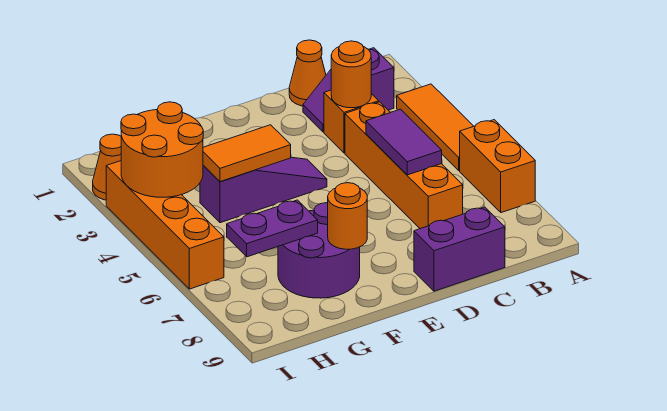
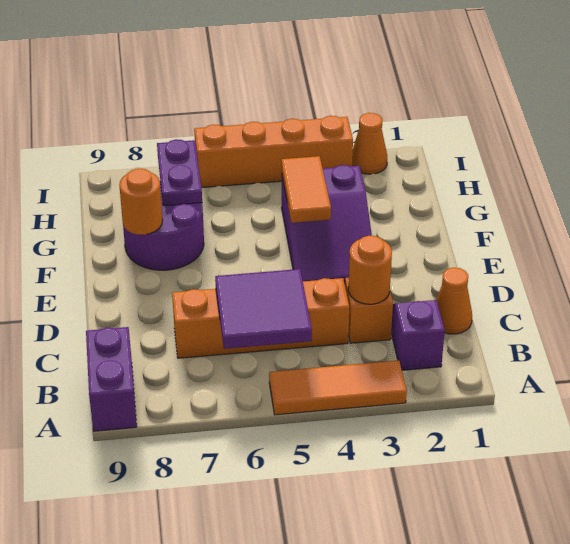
orange 1x2 brick [460,120,535,213] -> none
purple 1x2 tile [366,109,442,175] -> purple 2x2 tile [215,269,312,349]
purple 1x2 brick [414,207,505,291] -> purple 1x2 brick moved to [86,327,137,431]
purple 1x3 slope [200,157,327,223] -> purple 2x3 slope [282,165,372,284]
orange 2x2 round brick [121,102,203,197] -> none

